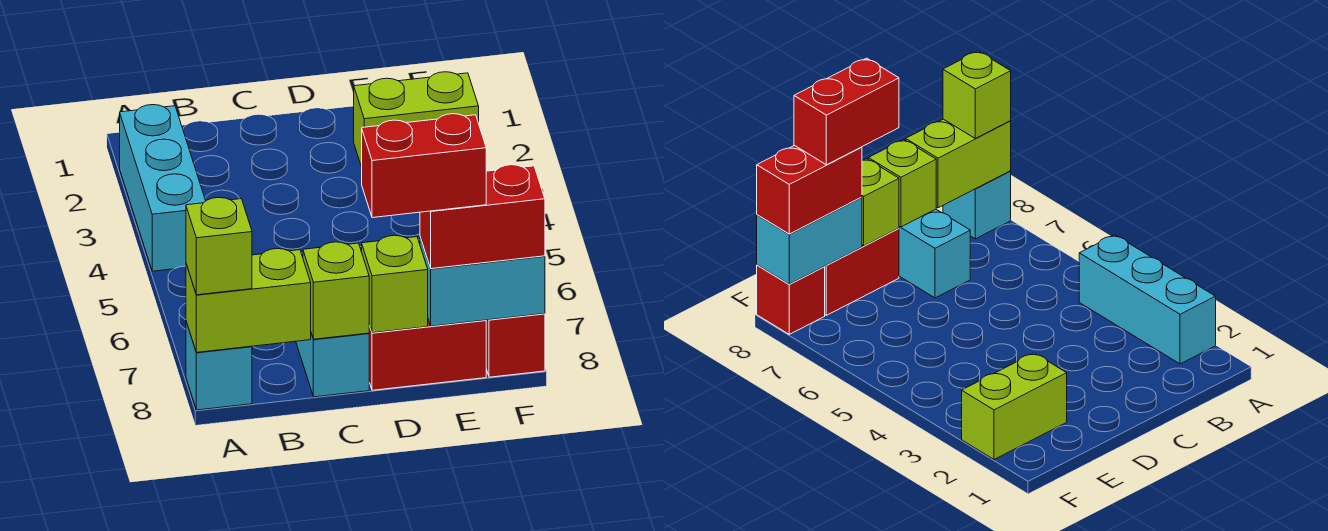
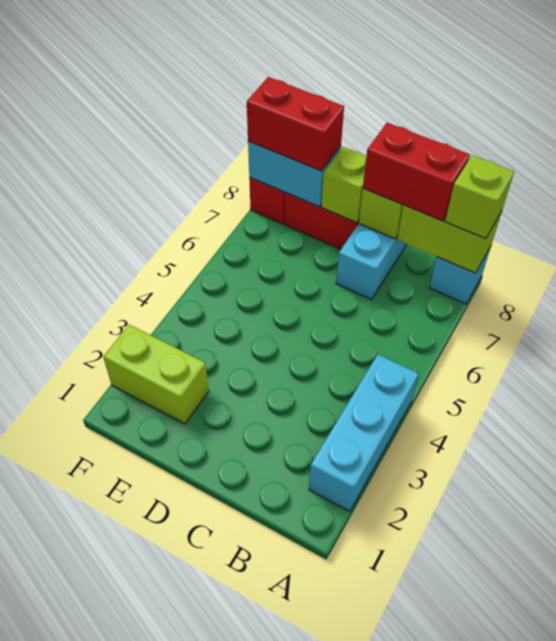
red 1x2 brick [362,114,486,218] -> red 1x2 brick moved to [363,123,470,221]

